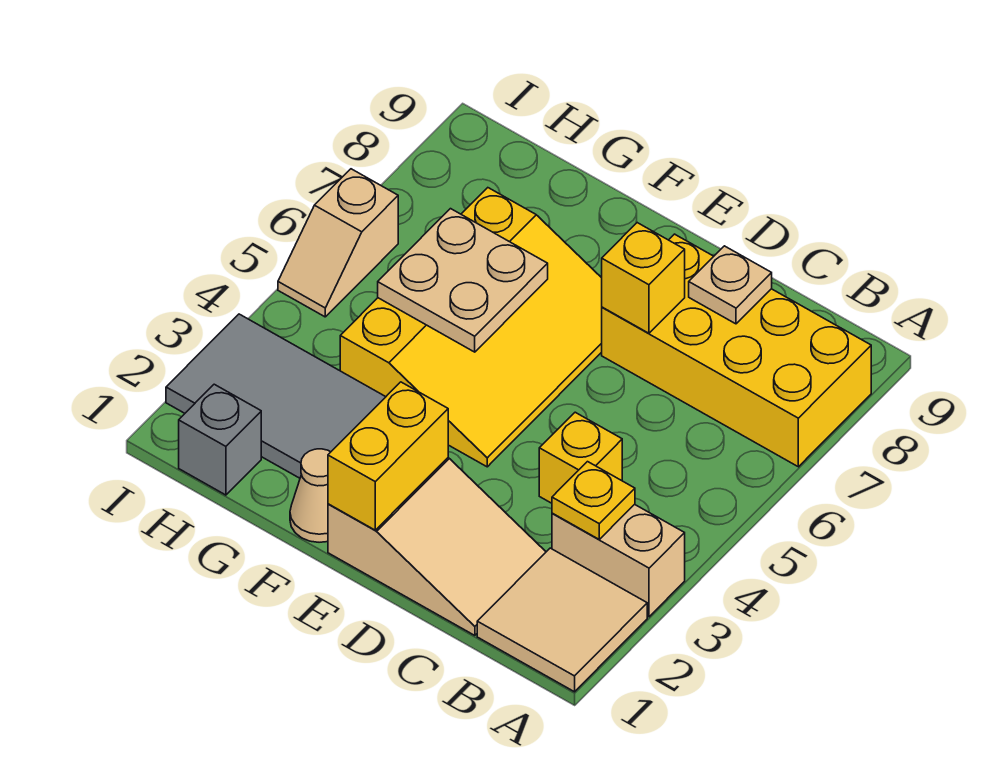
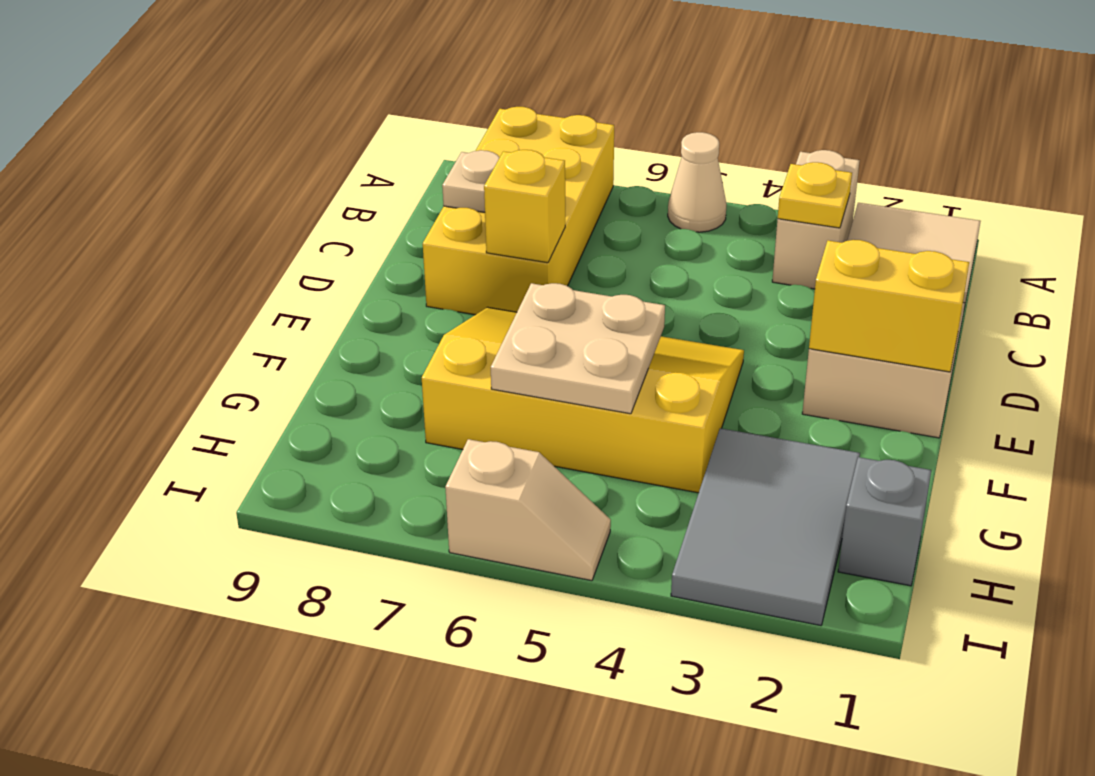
yellow 1x1 brick [539,412,622,503] -> none
tan 1x1 cone [290,449,330,542] -> tan 1x1 cone moved to [668,132,727,232]

